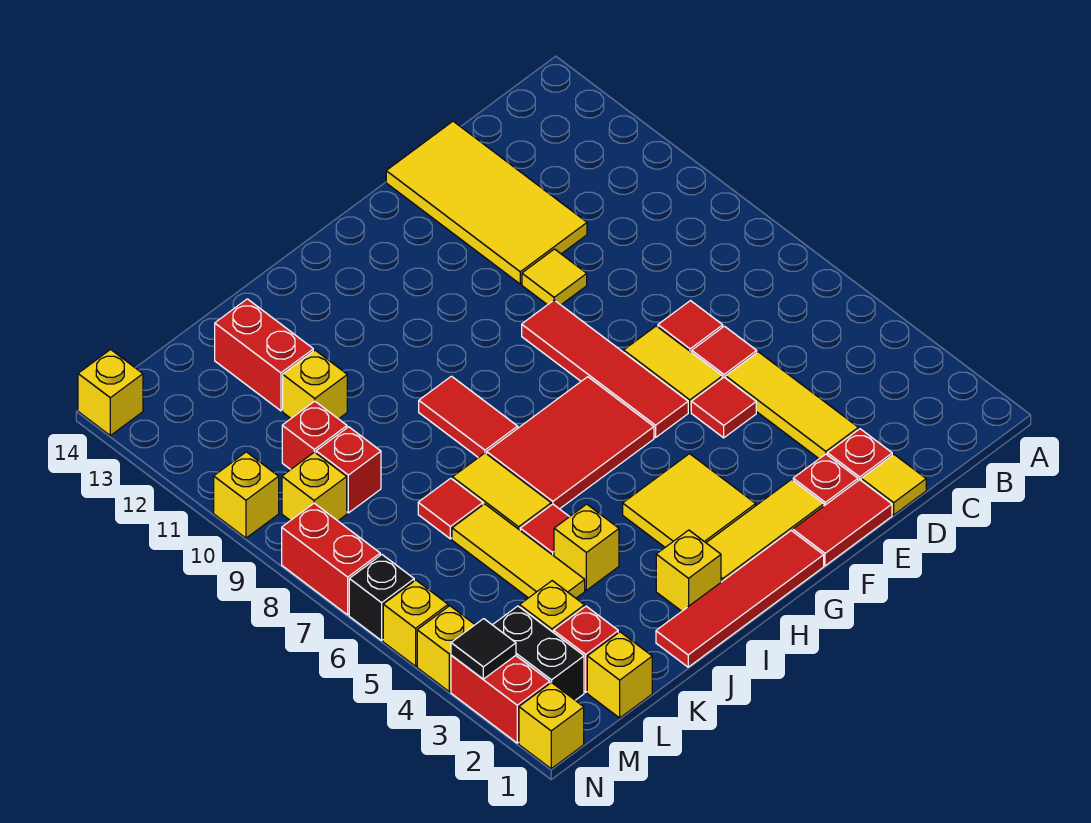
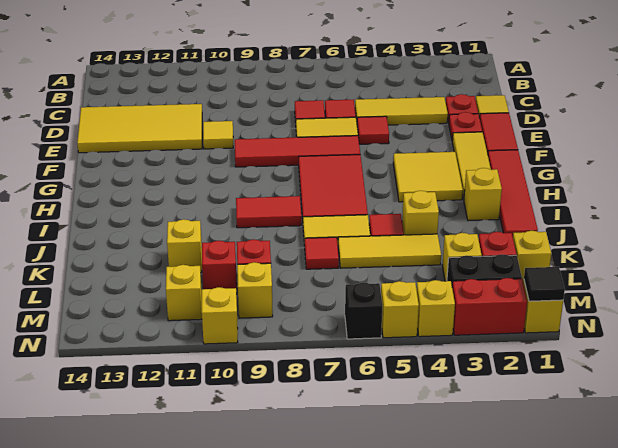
red 1x2 brick [215,299,313,411] -> none
black 1x1 tile [451,619,516,679] -> black 1x1 tile moved to [524,267,565,301]
red 1x2 brick [282,503,380,615] -> none
yellow 1x1 brick [78,349,143,435] -> yellow 1x1 brick moved to [166,265,202,321]

